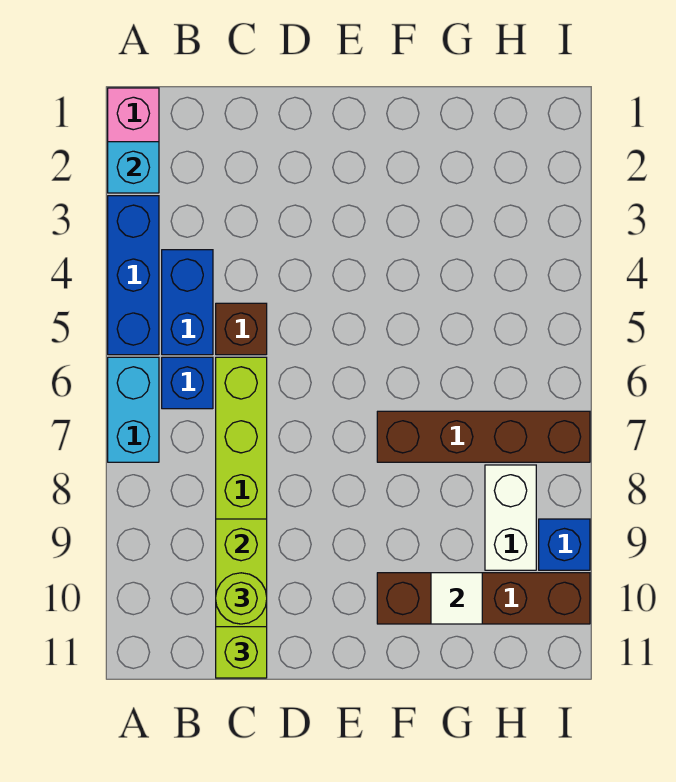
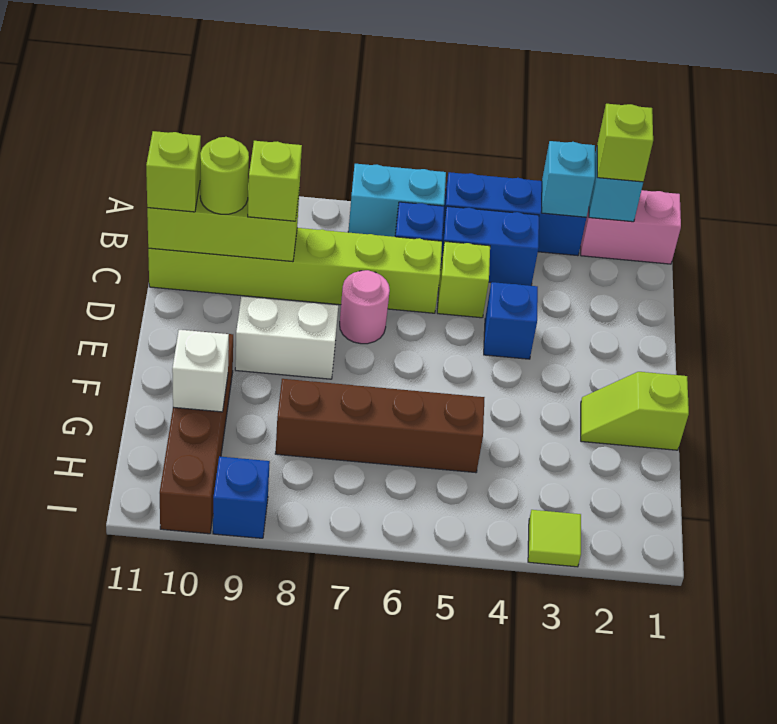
none -> lime 1x1 brick [597,104,653,182]
none -> cyan 1x1 brick [541,141,595,217]
brown 1x1 brick [216,303,267,355] -> lime 1x1 brick [437,241,490,318]
none -> lime 1x1 brick [248,141,302,221]
none -> blue 1x1 brick [484,282,538,359]
none -> pink 1x1 round brick [340,270,390,344]
none -> lime 1x2 slope [581,372,689,450]
brown 1x4 brick [377,411,590,462] -> brown 1x4 brick turned to [275,379,485,473]
white 1x1 tile [431,573,482,624] -> white 1x1 brick [172,330,229,412]
white 1x2 brick [485,465,536,570] -> white 1x2 brick moved to [235,296,338,379]
none -> lime 1x1 tile [528,510,581,567]

